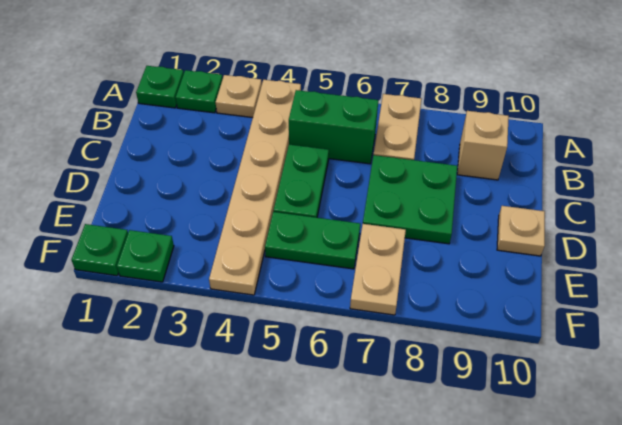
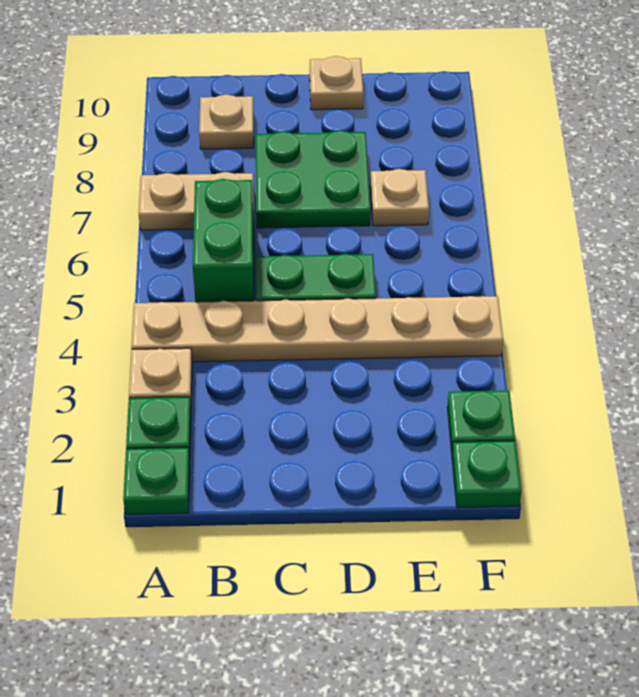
tan 1x1 brick [457,111,509,180] -> tan 1x1 plate [199,95,254,149]
green 1x2 plate [265,212,360,269] -> none
tan 1x2 plate [350,224,406,315] -> tan 1x1 plate [370,169,429,226]

